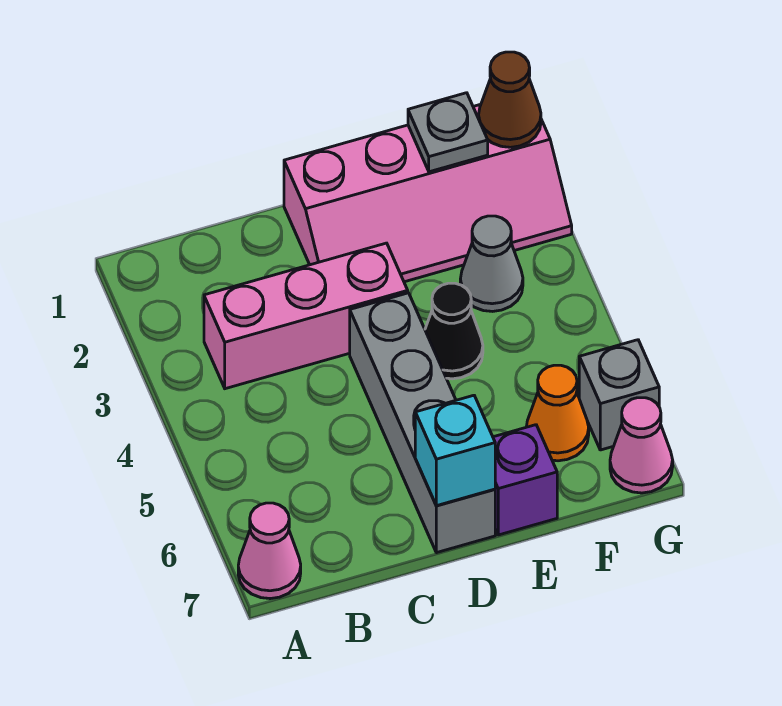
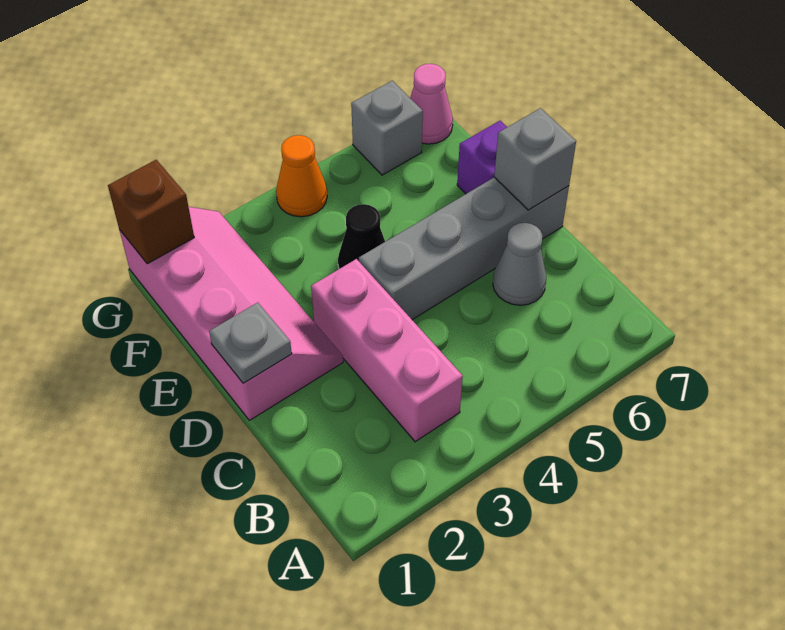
pink 1x1 cone [238,503,301,599] -> none
cyan 1x1 brick [415,395,495,506] -> grey 1x1 brick [494,108,576,210]
grey 1x1 plate [408,93,488,172] -> grey 1x1 plate moved to [209,303,292,383]
grey 1x1 cone [460,216,523,311] -> grey 1x1 cone moved to [493,223,546,305]
orange 1x1 cone [526,365,589,461] -> orange 1x1 cone moved to [276,135,327,217]
brown 1x1 cone [479,52,541,147] -> brown 1x1 brick [108,160,194,264]

